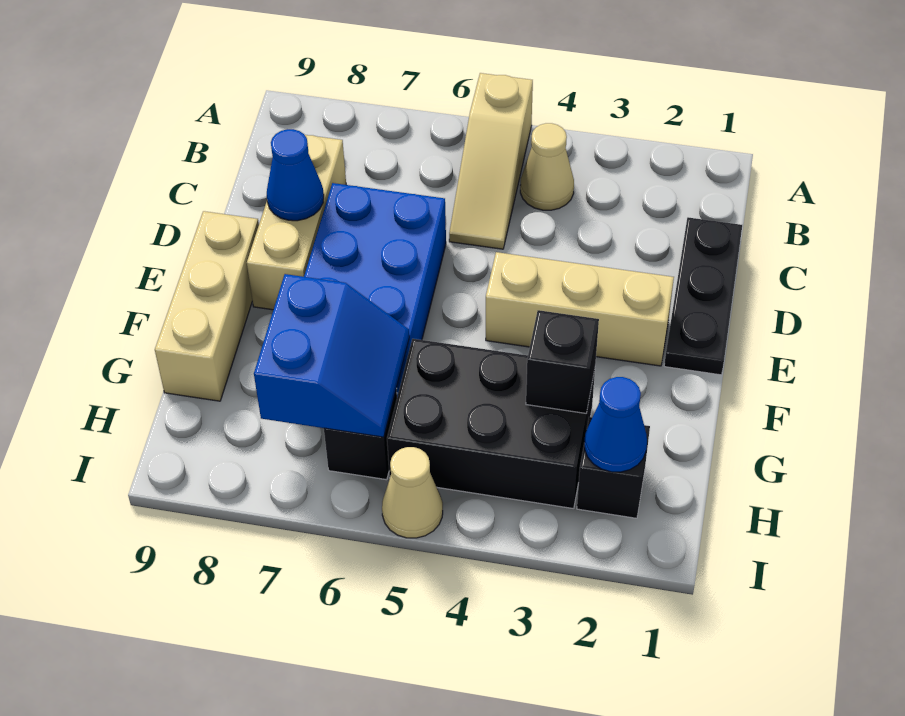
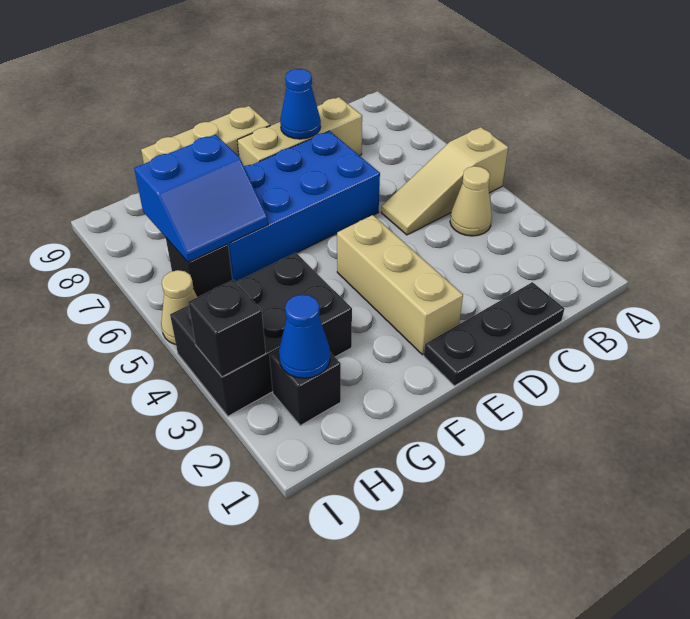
black 2x3 brick [387,339,595,509] -> black 2x3 brick turned to [170,253,352,416]
black 1x1 brick [526,310,599,413] -> black 1x1 brick moved to [188,280,266,377]

